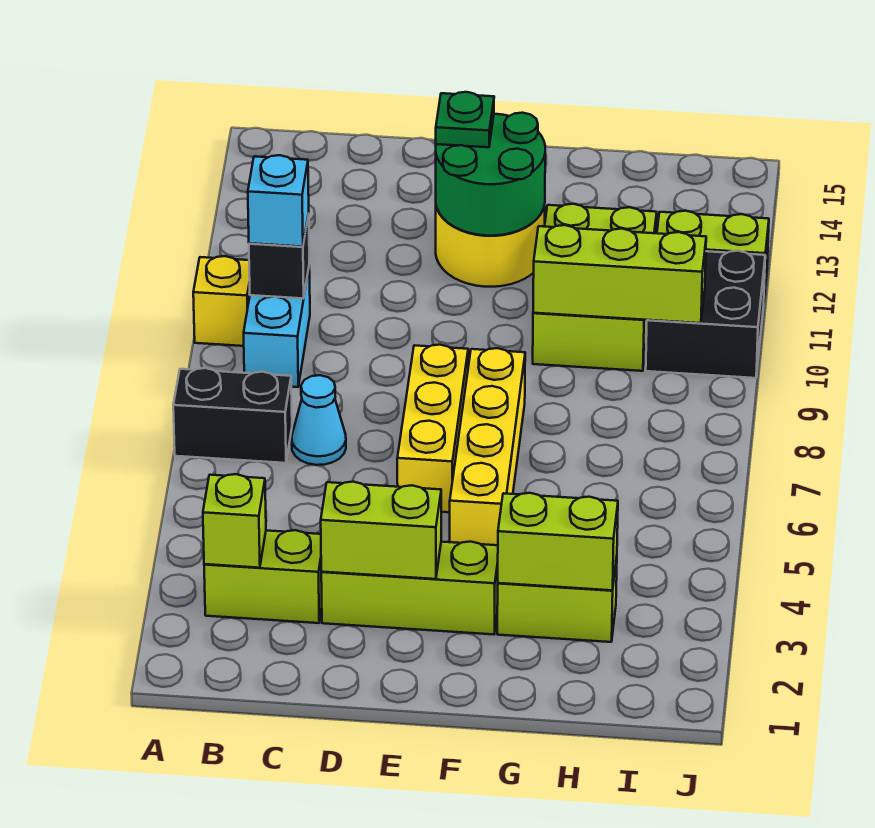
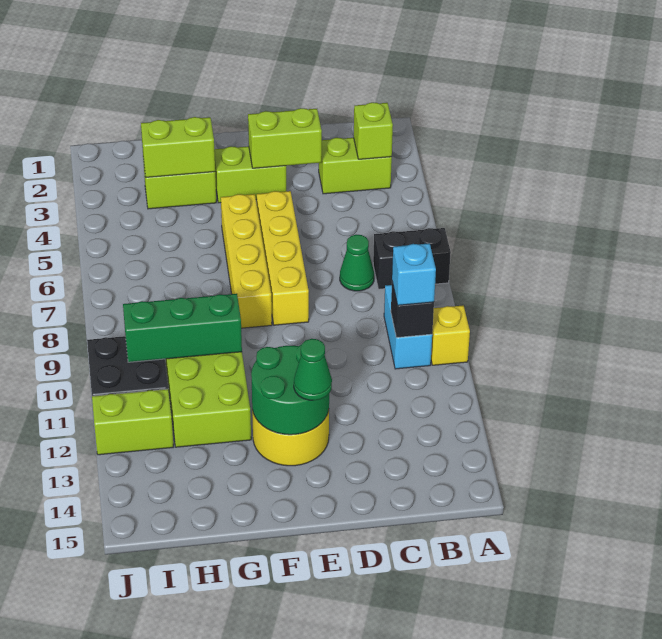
cyan 1x1 cone [292,375,346,465] -> green 1x1 cone [340,235,374,291]
lime 1x3 brick [321,542,498,634] -> lime 1x2 brick [214,146,286,203]
yellow 1x3 brick [397,345,468,512] -> yellow 1x4 brick [257,191,309,325]
green 1x1 plate [436,92,494,147] -> green 1x1 cone [294,339,332,400]
lime 1x3 brick [533,225,706,323] -> green 1x3 brick [123,294,242,362]

